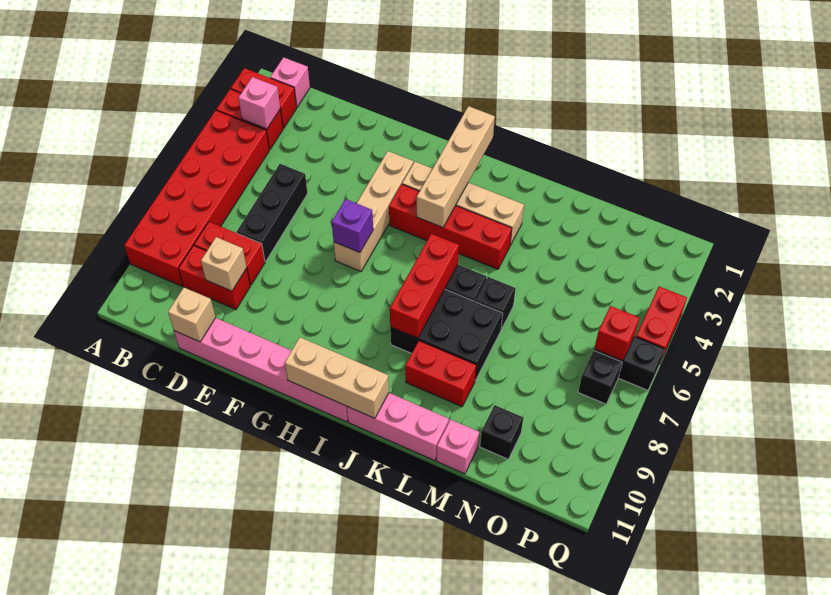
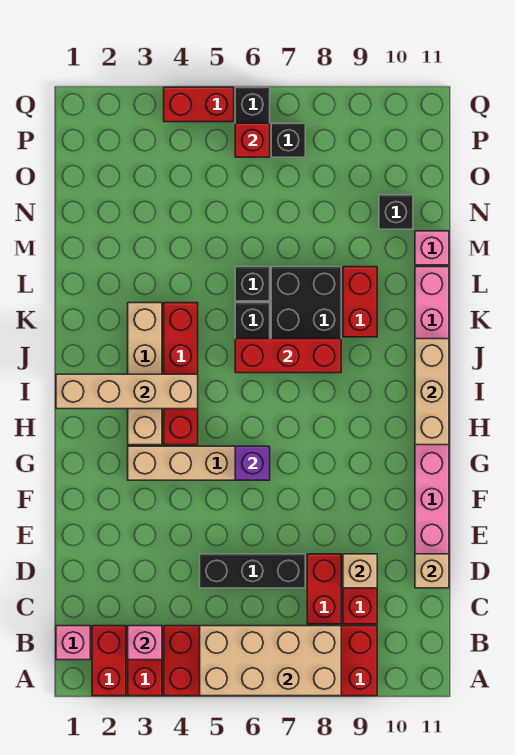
none -> tan 2x4 brick [200,626,341,696]

